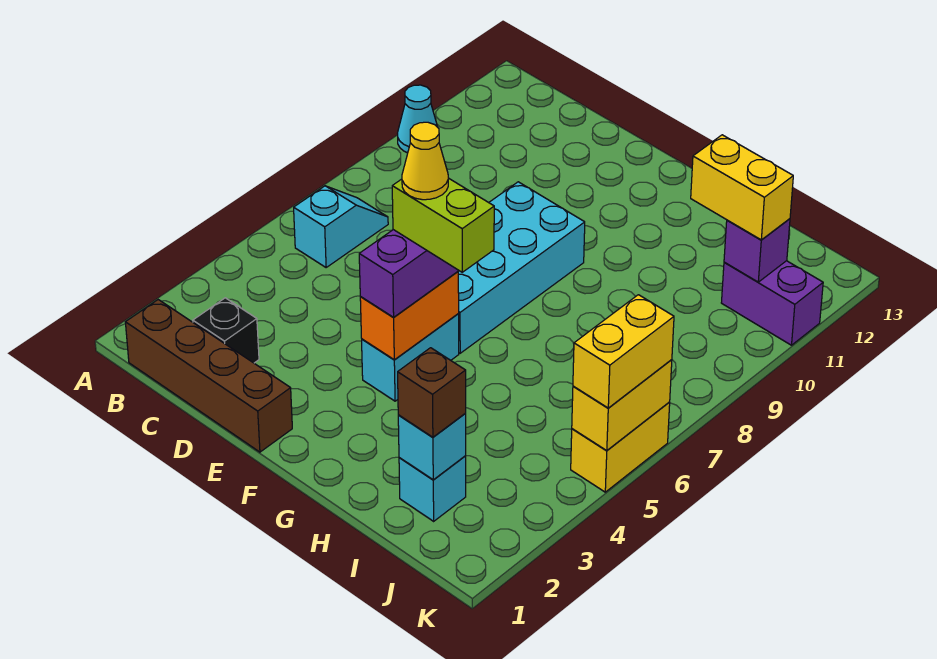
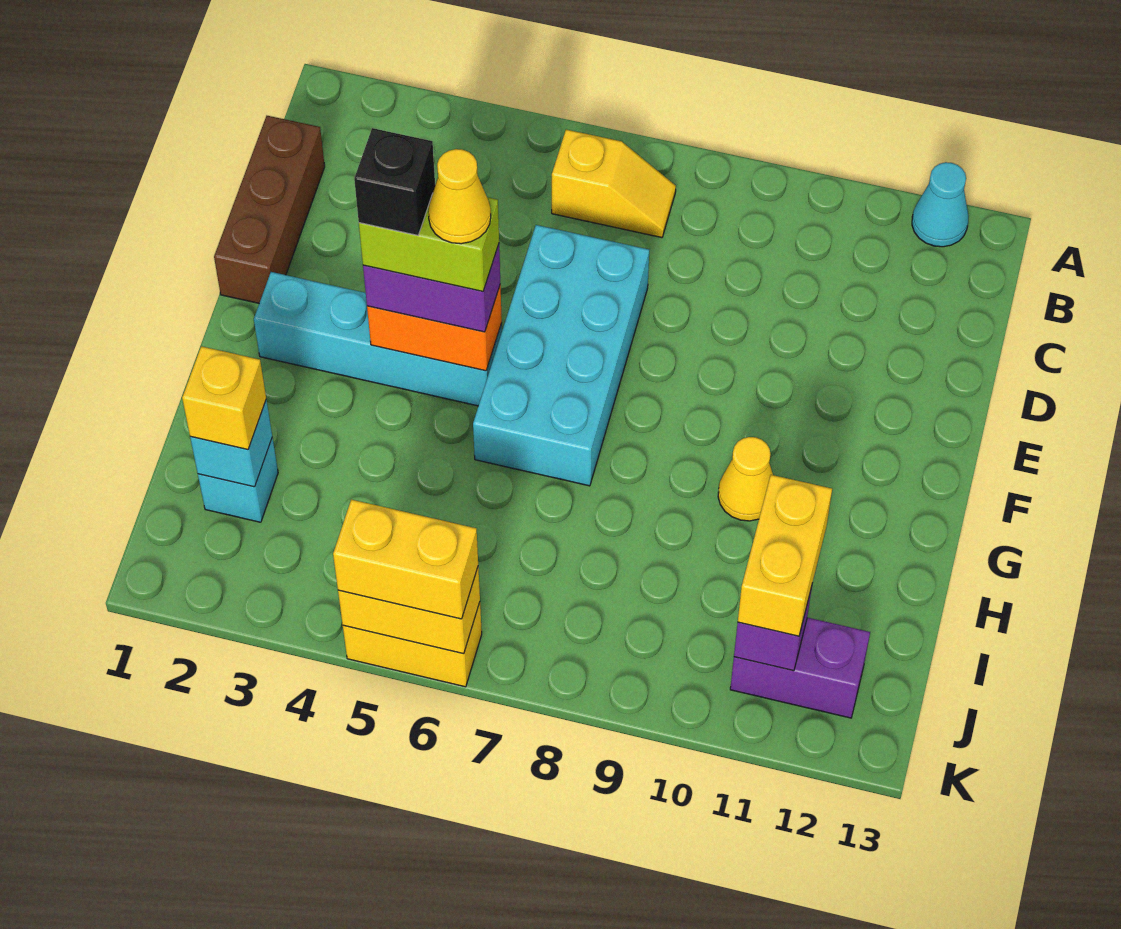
cyan 1x1 cone [398,85,437,153] -> cyan 1x1 cone moved to [912,162,969,247]
brown 1x4 brick [125,300,292,452] -> brown 1x3 brick [214,116,325,303]
cyan 1x2 slope [294,186,388,267] -> yellow 1x2 slope [552,130,676,238]
black 1x1 brick [193,298,259,363] -> black 1x1 brick moved to [354,128,435,235]
cyan 2x4 brick [458,182,585,353] -> cyan 2x4 brick turned to [473,225,649,486]
cyan 1x2 brick [362,314,459,401] -> cyan 1x4 brick [254,272,502,406]
lime 1x2 brick [392,178,494,272] -> lime 1x2 brick turned to [359,197,499,291]
none -> yellow 1x1 cone [718,437,773,521]
brown 1x1 brick [398,348,466,437] -> yellow 1x1 brick [182,346,266,449]
purple 1x2 brick [721,261,823,345] -> purple 1x2 brick turned to [730,618,870,718]

